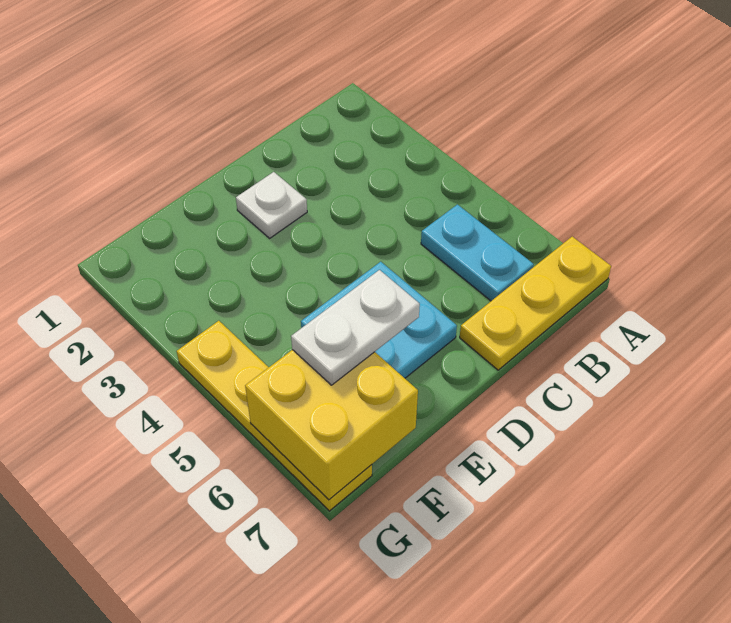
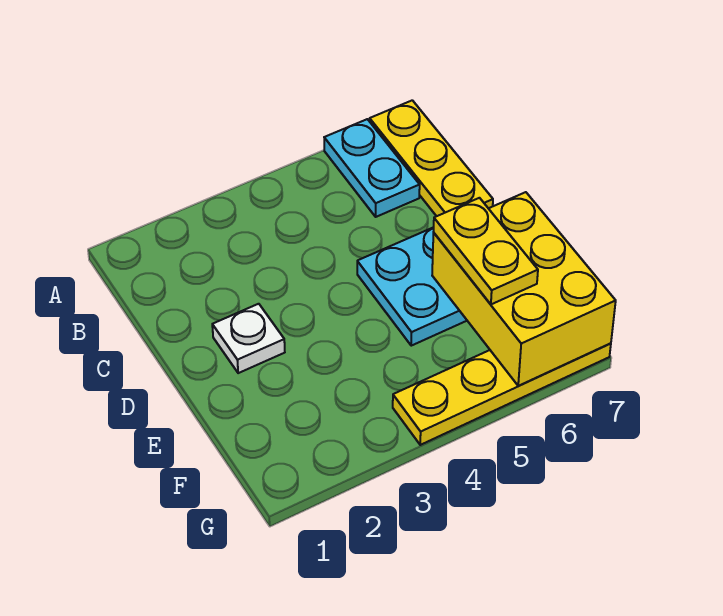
cyan 1x2 plate [421,205,534,301] -> cyan 1x2 plate turned to [324,119,420,217]
white 1x2 plate [291,270,420,385] -> yellow 1x2 plate [434,198,538,304]
yellow 2x2 brick [245,350,418,500] -> yellow 2x3 brick [432,192,616,386]

